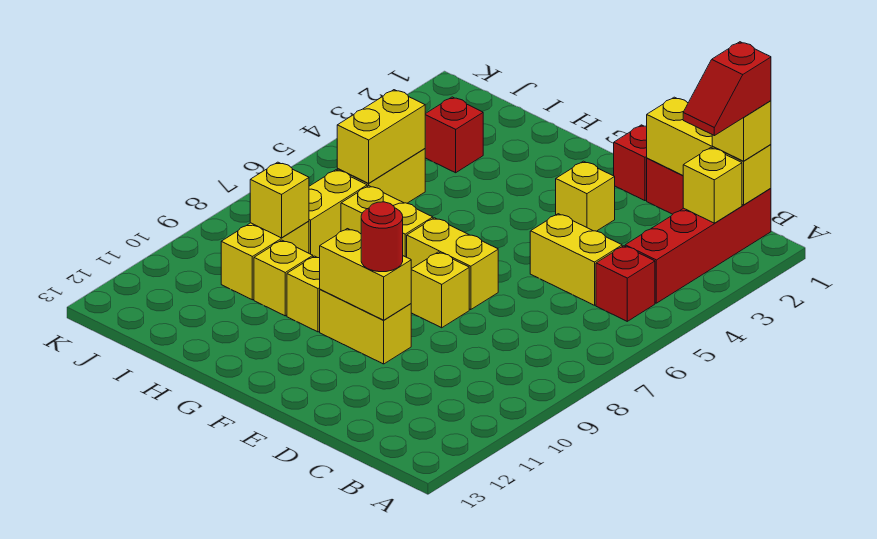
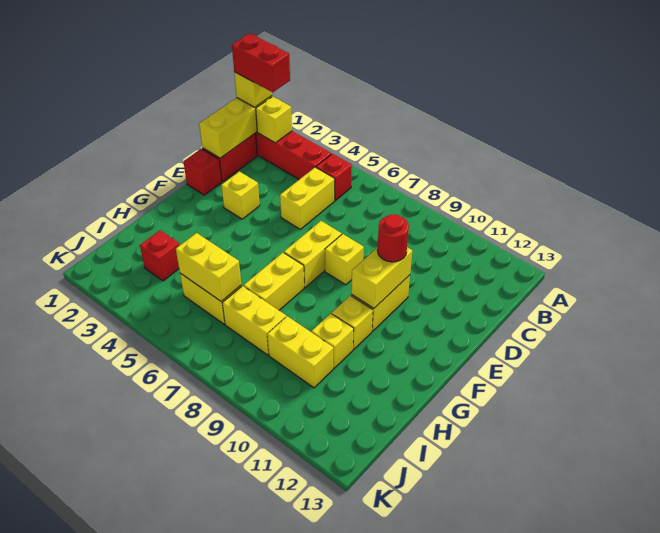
red 1x2 slope [683,42,771,136] -> red 1x2 brick [232,34,290,92]
yellow 1x1 brick [250,162,309,238] -> none

